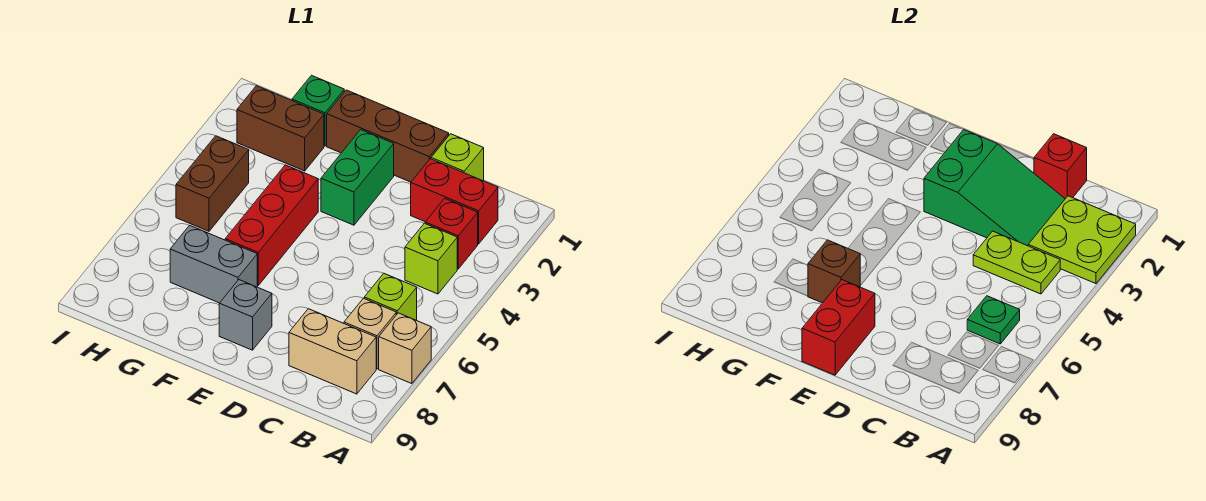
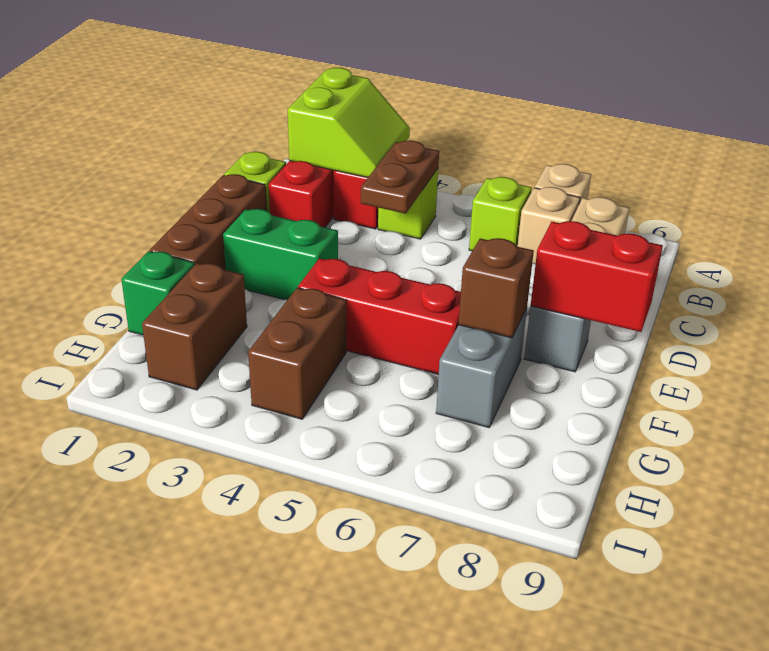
lime 2x2 plate [1028,196,1136,284] -> lime 2x2 slope [288,68,410,177]
lime 1x2 plate [973,231,1060,294] -> brown 1x2 plate [361,140,439,214]
green 1x1 plate [967,296,1020,344] -> none
red 1x1 brick [1034,134,1087,199] -> none
green 2x3 slope [924,130,1065,246] -> none
brown 1x2 brick [176,136,249,231] -> brown 1x2 brick turned to [248,288,347,419]

